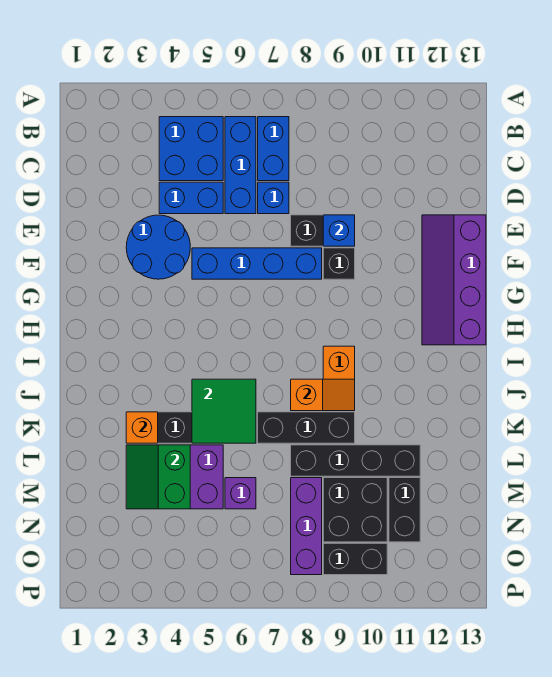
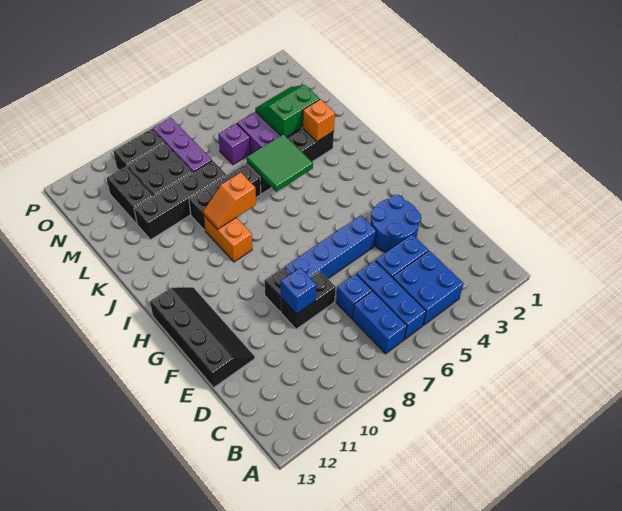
purple 2x4 slope [422,215,486,345] -> black 2x4 slope [150,287,255,387]
green 2x2 slope [126,445,190,509] -> green 2x2 slope turned to [255,85,320,137]

